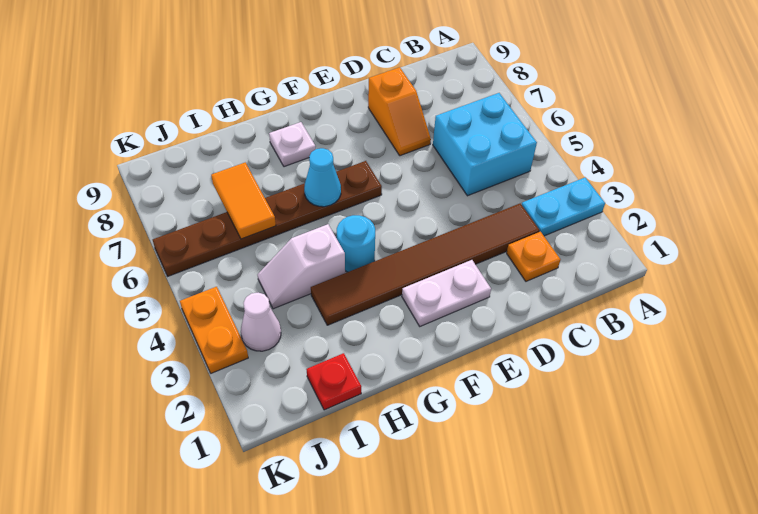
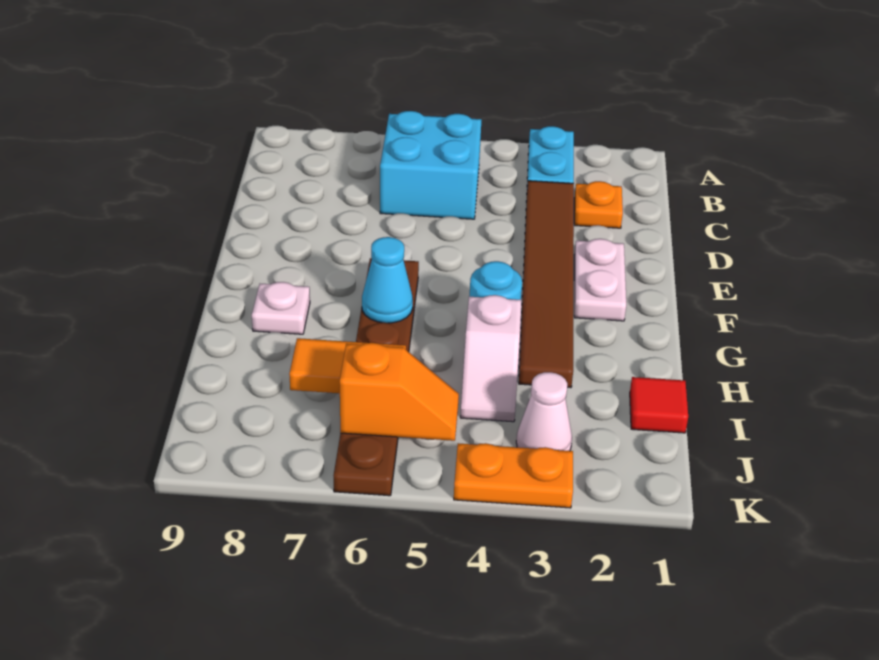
orange 1x2 slope [368,67,431,156] -> orange 1x2 slope moved to [340,343,459,441]
red 1x1 plate [307,353,361,410] -> red 1x1 tile [630,377,688,433]

